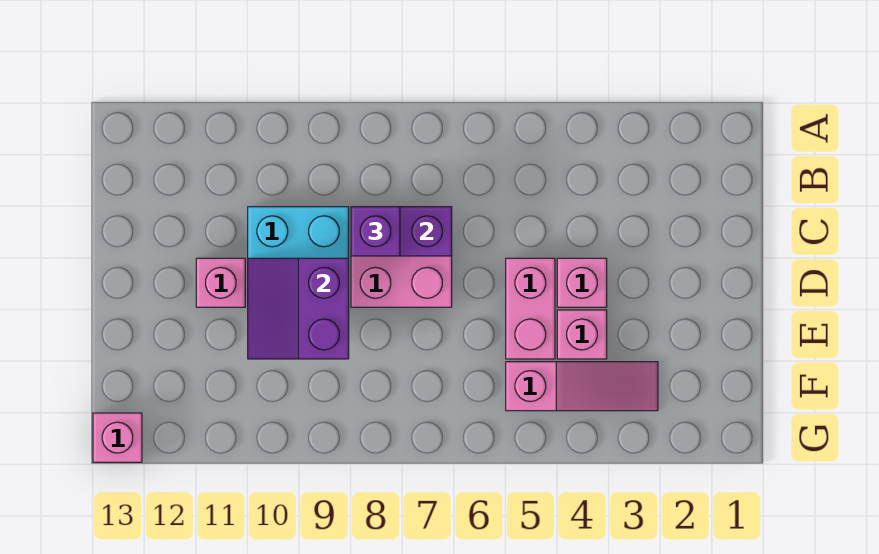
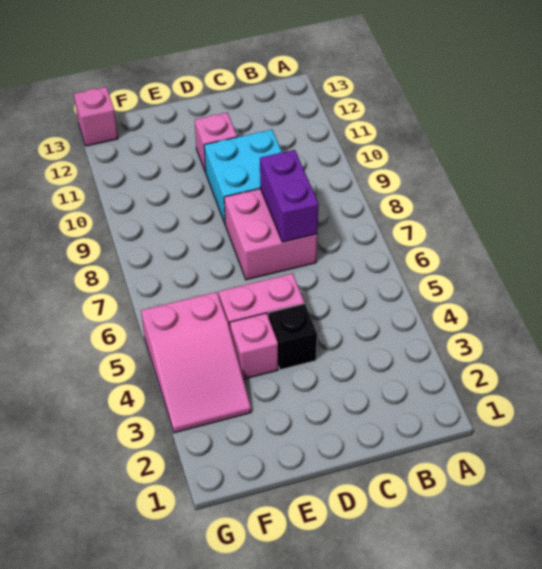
purple 1x1 brick [351,207,400,256] -> none
pink 1x1 brick [557,258,607,307] -> black 1x1 brick [269,304,317,370]
purple 2x2 slope [248,258,349,359] -> none
pink 1x3 slope [506,362,658,411] -> pink 2x3 slope [141,292,251,433]

